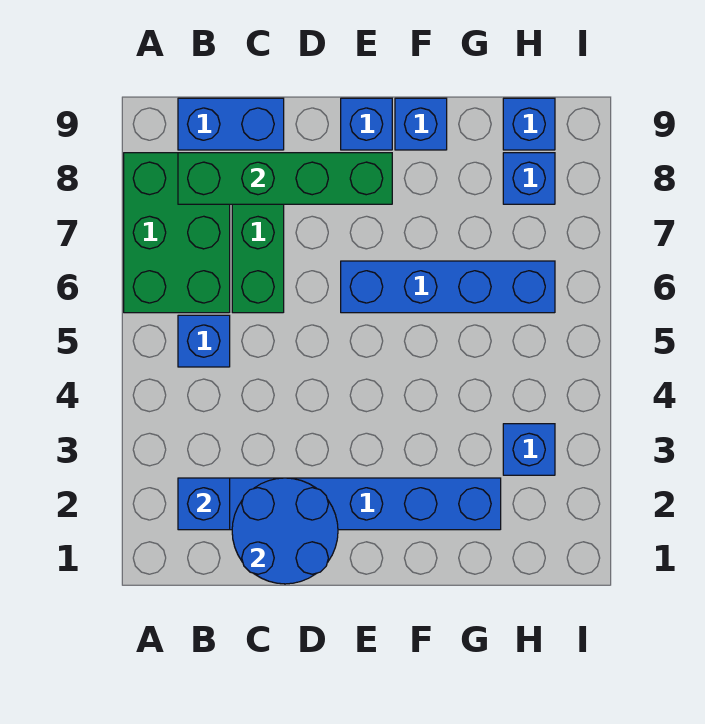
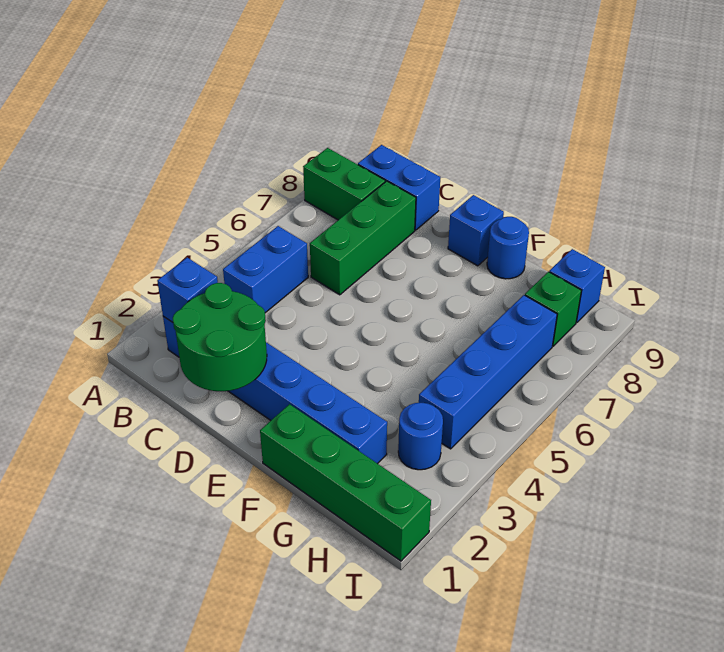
green 2x3 brick [124,153,230,313] -> green 1x2 brick [303,148,385,220]
blue 1x1 brick [178,315,230,367] -> blue 1x2 brick [223,226,308,313]
green 1x4 brick [178,153,392,204] -> green 1x4 brick moved to [260,404,431,561]
blue 2x2 round brick [232,478,338,584] -> green 2x2 round brick [173,283,267,391]
blue 1x4 brick [341,261,555,313] -> blue 1x4 brick turned to [419,295,557,449]
blue 1x1 brick [395,98,447,150] -> blue 1x1 round brick [487,217,529,279]
blue 1x1 brick [503,424,555,475] -> blue 1x1 round brick [398,403,443,470]
blue 1x1 brick [503,153,555,204] -> green 1x1 brick [525,272,581,346]

